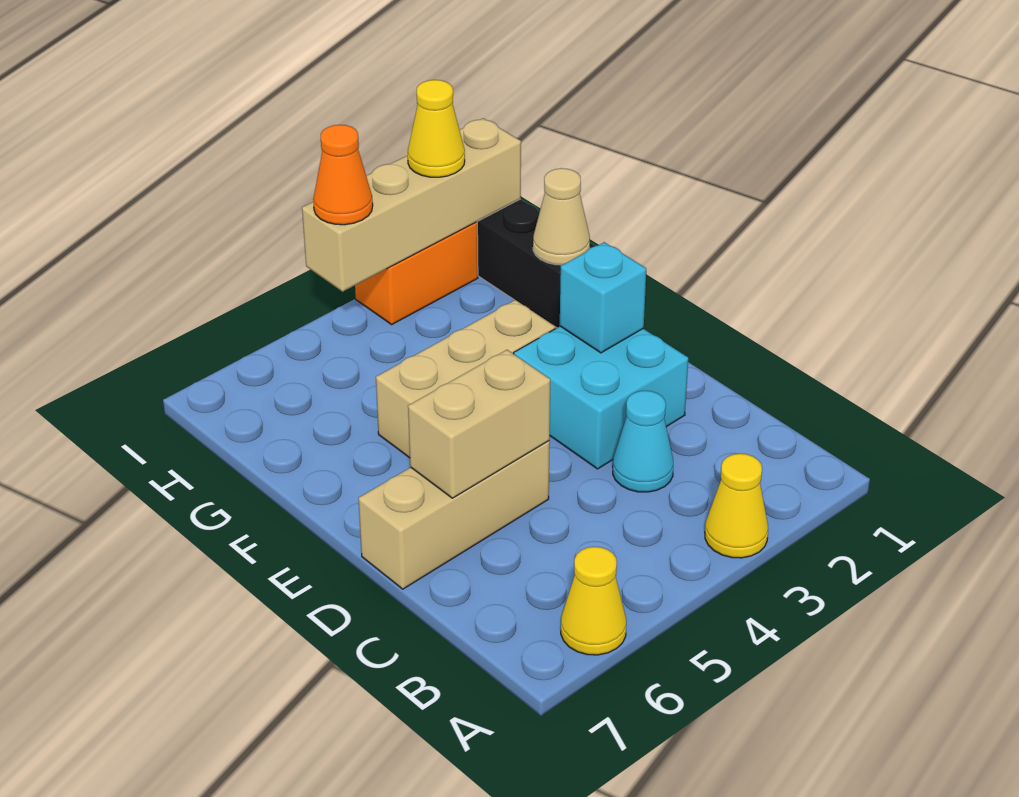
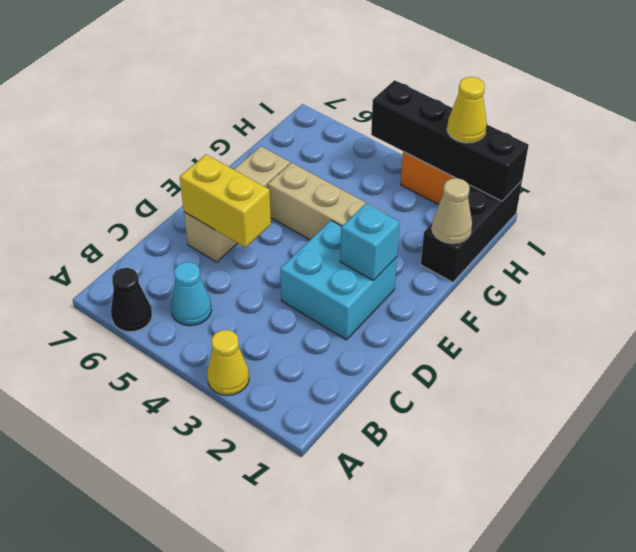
yellow 1x1 cone [561,547,626,655] -> black 1x1 cone [111,268,152,332]
cyan 1x1 cone [613,391,673,492] -> cyan 1x1 cone moved to [171,262,212,326]
tan 1x3 brick [358,441,550,589] -> tan 1x3 brick turned to [184,146,290,262]
tan 1x2 brick [408,350,550,498] -> yellow 1x2 brick [180,155,271,247]
tan 1x4 brick [302,118,521,292] -> black 1x4 brick [371,80,529,201]
orange 1x1 cone [313,125,373,225] -> none

